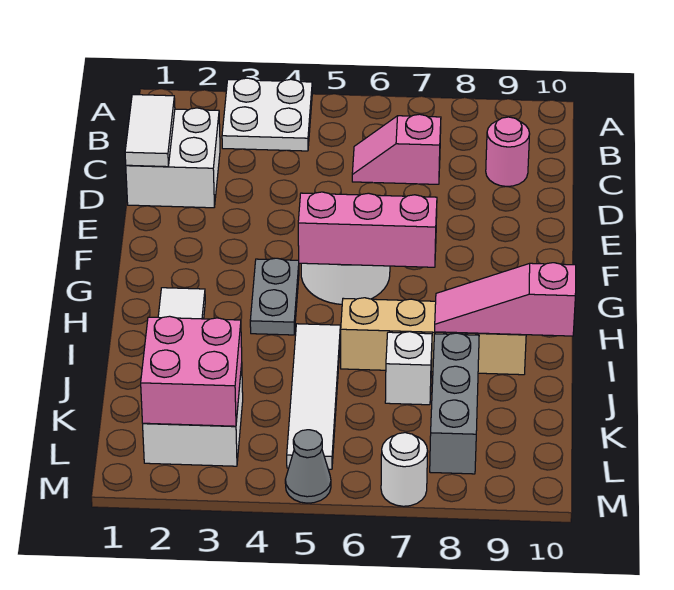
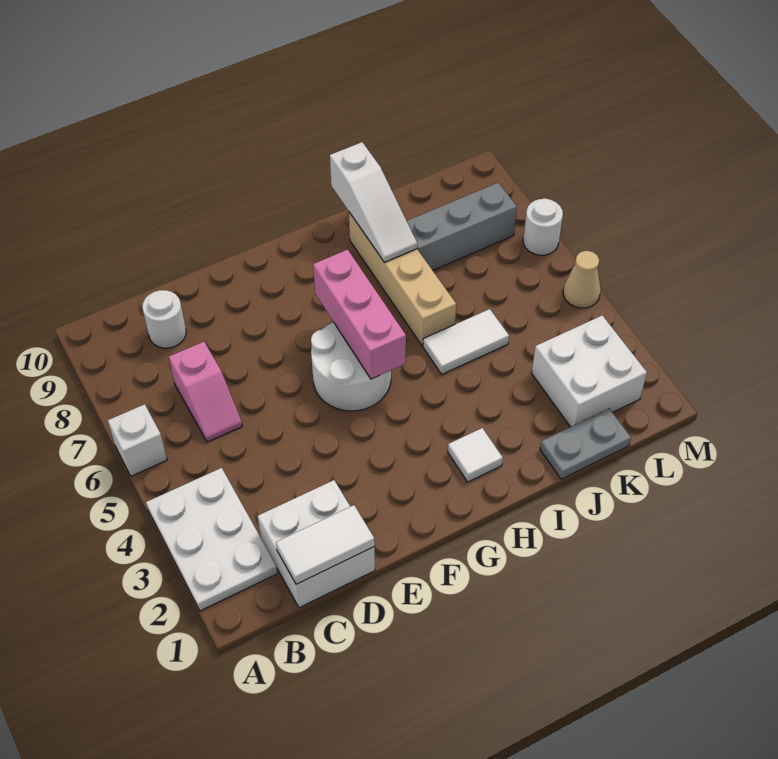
white 2x2 plate [222,78,312,151] -> white 2x3 plate [146,468,277,611]
pink 1x1 round brick [486,117,530,187] -> white 1x1 round brick [142,290,186,348]
grey 1x2 plate [250,258,299,335] -> grey 1x2 plate moved to [540,409,631,479]
white 1x4 tile [287,324,340,469] -> white 1x2 tile [423,309,509,374]
pink 1x3 slope [435,263,576,336] -> white 1x3 slope [330,142,417,262]
white 1x1 brick [385,332,432,405] -> white 1x1 brick moved to [108,404,167,476]
pink 2x2 brick [141,316,242,426] -> none
grey 1x1 cone [285,430,331,503] -> tan 1x1 cone [563,251,601,308]

